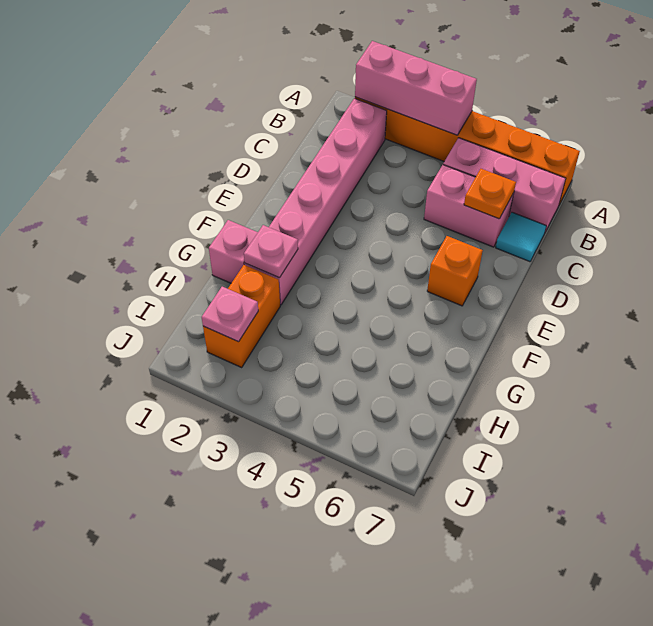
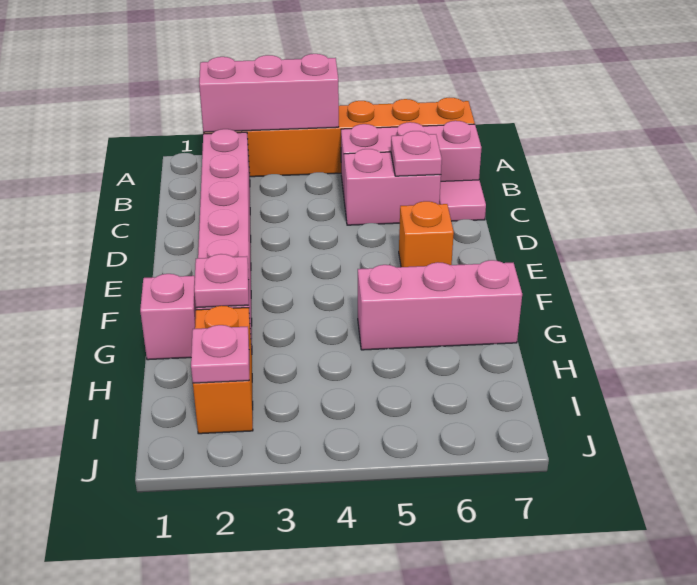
orange 1x1 plate [464,169,516,219] -> pink 1x1 plate [391,131,442,176]
cyan 1x1 tile [496,212,546,262] -> pink 1x1 tile [439,180,486,221]
none -> pink 1x3 brick [358,260,522,350]

